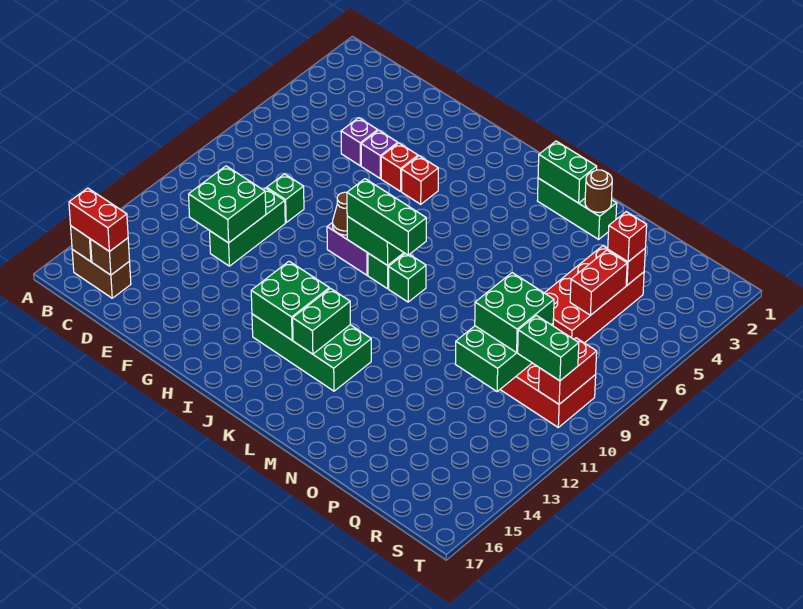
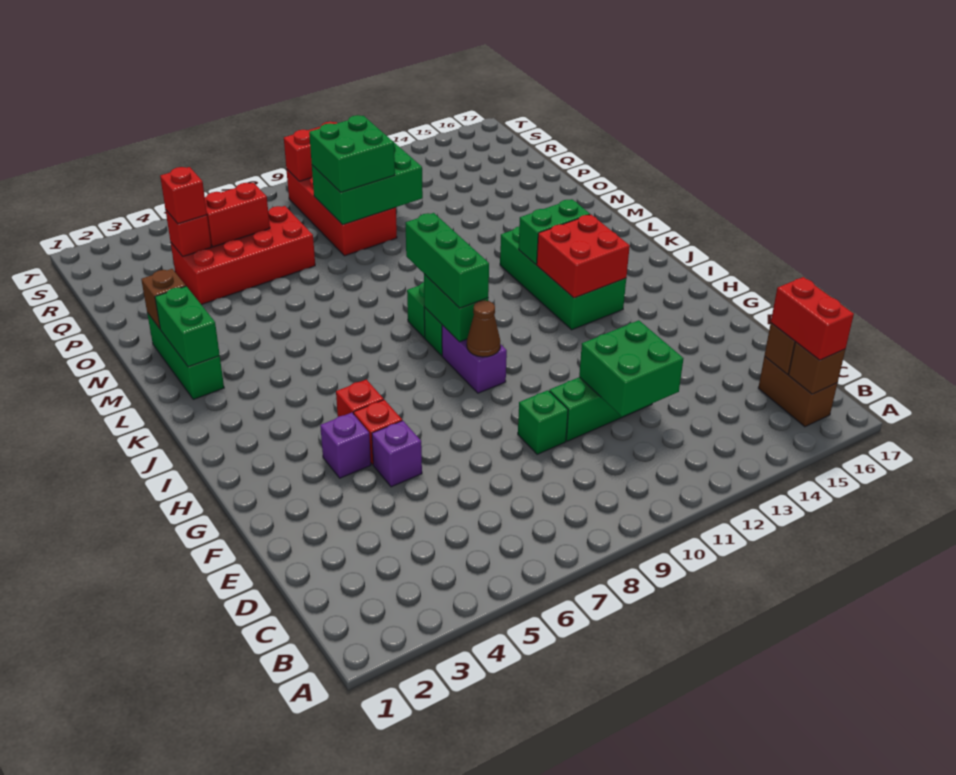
purple 1x1 brick [341,118,378,166] -> purple 1x1 brick moved to [320,413,371,478]
green 2x2 brick [251,261,329,340] -> red 2x2 brick [537,215,630,298]
brown 1x1 round brick [585,170,612,212] -> brown 1x1 brick [141,269,186,329]
green 1x2 brick [518,315,579,381] -> none

